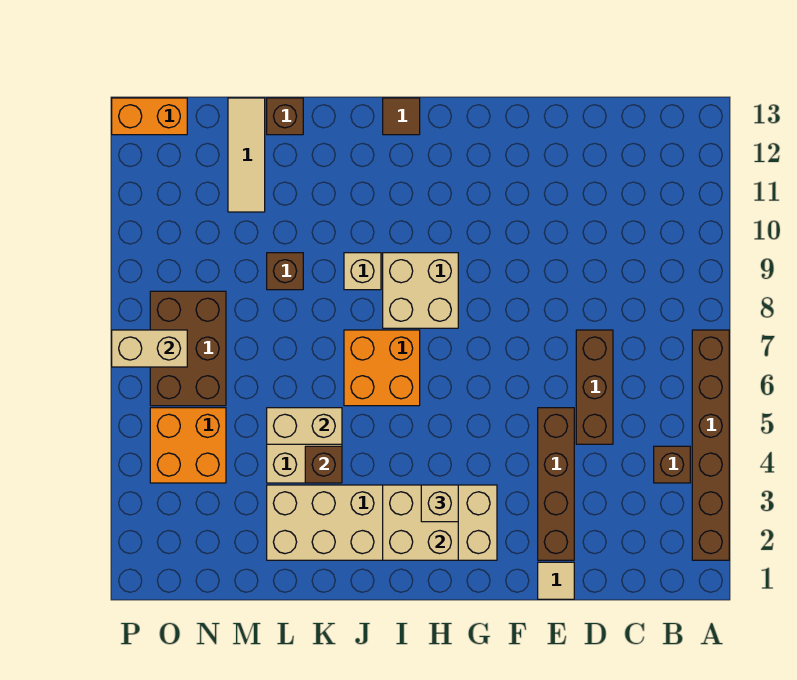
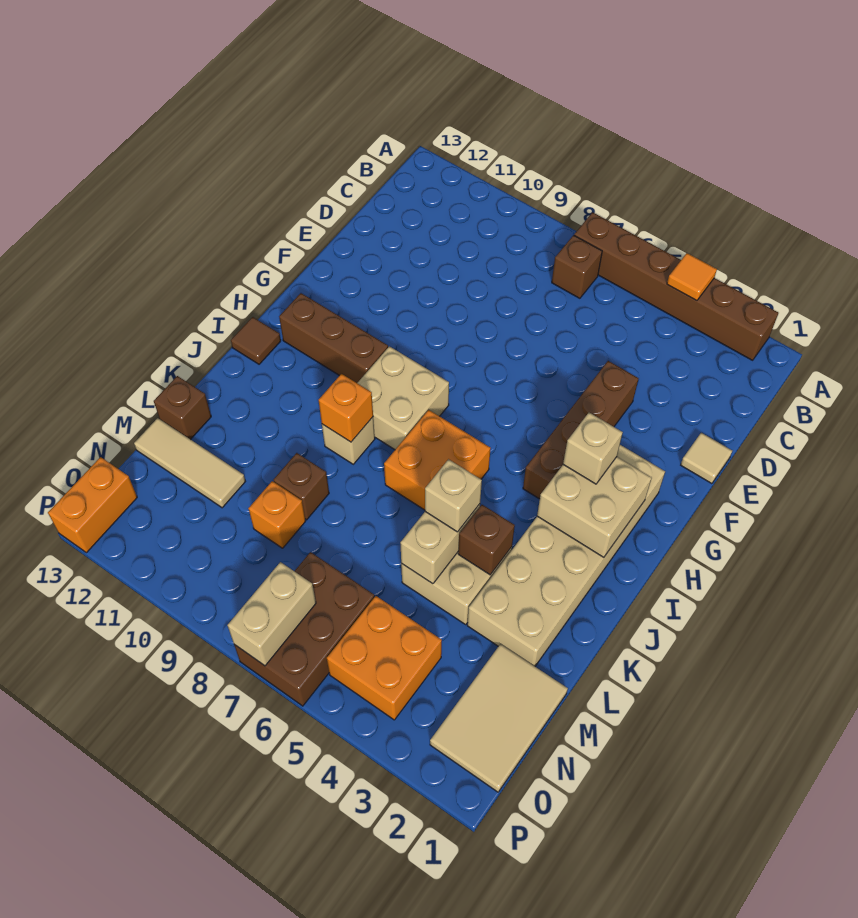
none -> orange 1x1 tile [667,253,717,301]
brown 1x1 brick [654,446,690,483] -> brown 1x1 brick moved to [552,235,602,298]
brown 1x3 brick [576,330,613,444] -> brown 1x3 brick moved to [279,293,388,383]
brown 1x4 brick [538,408,574,560] -> brown 1x4 brick turned to [523,361,639,499]
none -> orange 1x1 brick [319,374,373,442]
none -> tan 1x1 brick [425,459,482,532]
none -> tan 2x3 tile [430,644,568,792]
none -> orange 1x1 brick [248,481,306,548]
brown 2x3 brick [150,291,226,406] -> brown 2x3 brick turned to [234,552,374,706]

